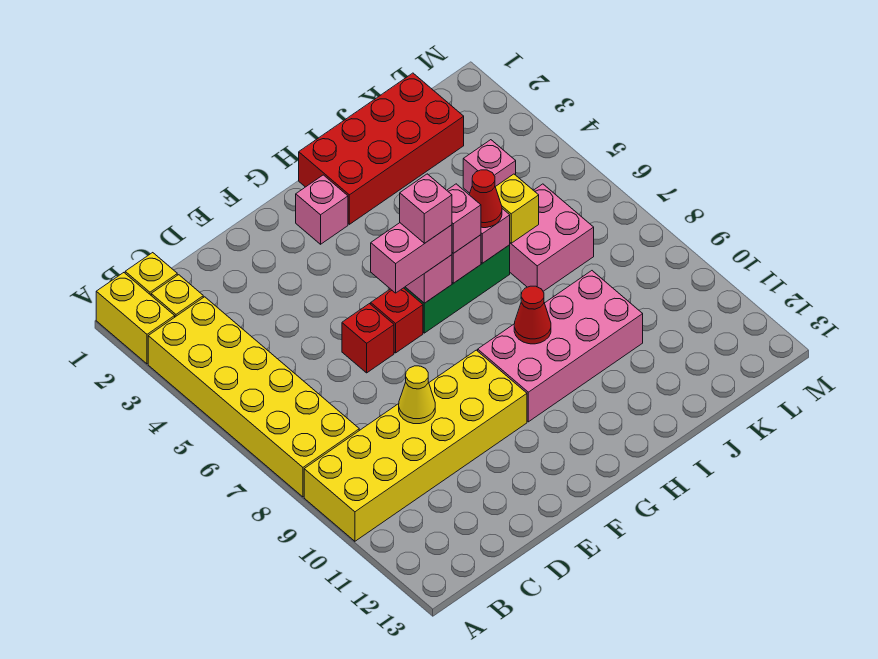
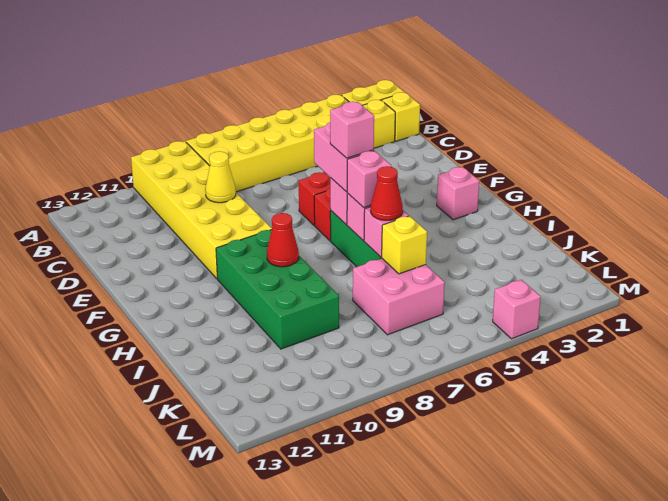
pink 2x4 brick [478,271,643,422] -> green 2x4 brick [216,230,339,349]
red 2x4 brick [299,73,464,224] -> none
pink 1x1 brick [463,140,516,193] -> pink 1x1 brick moved to [493,280,541,339]

